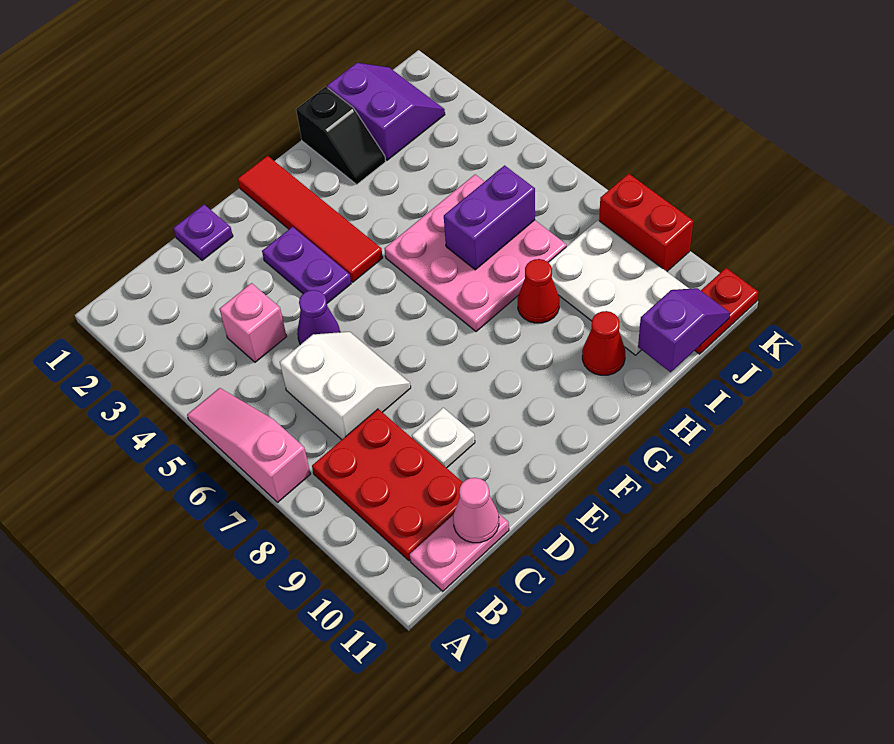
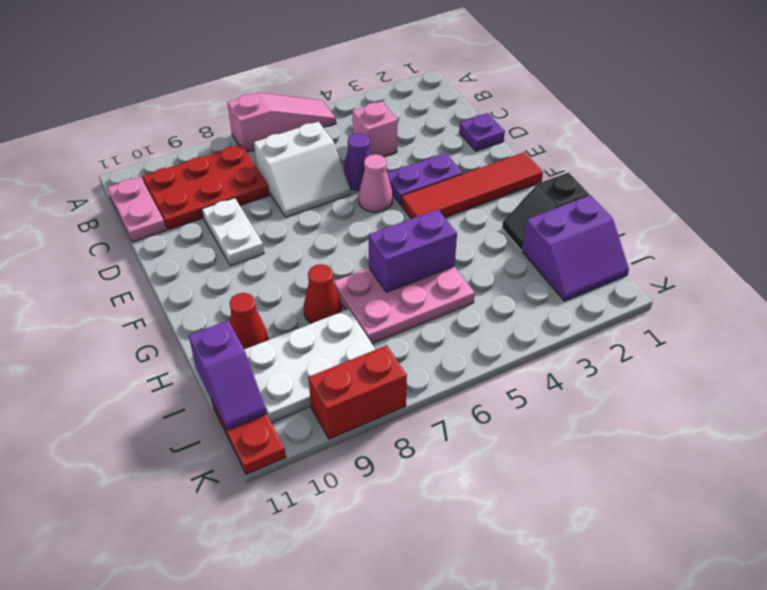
pink 1x1 cone [453,478,499,543] -> pink 1x1 cone moved to [358,154,393,212]
white 1x1 plate [412,408,475,468] -> white 1x2 plate [202,198,264,266]
pink 3x3 plate [385,175,567,332] -> pink 2x3 plate [333,267,475,344]
purple 1x2 brick [444,165,535,270] -> purple 1x2 brick turned to [368,209,457,292]

